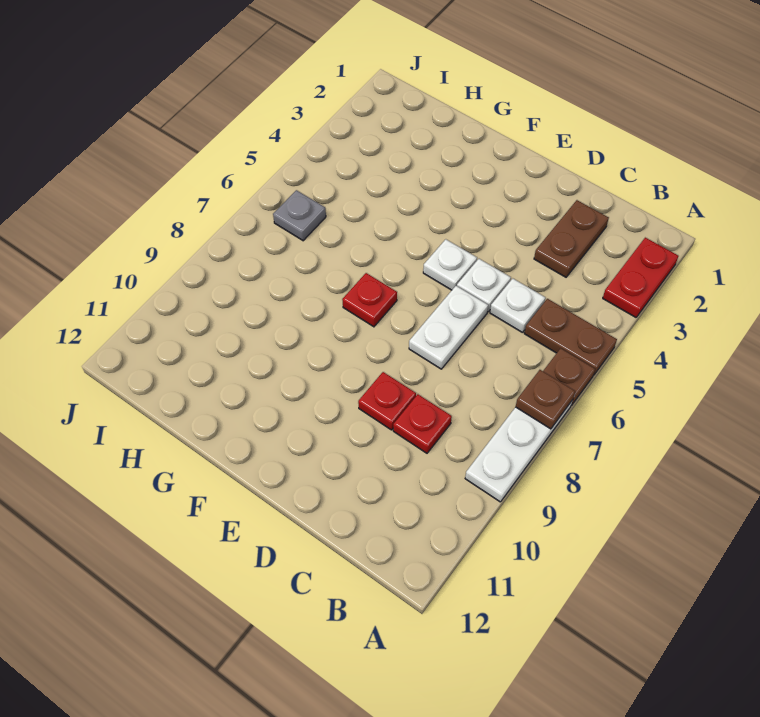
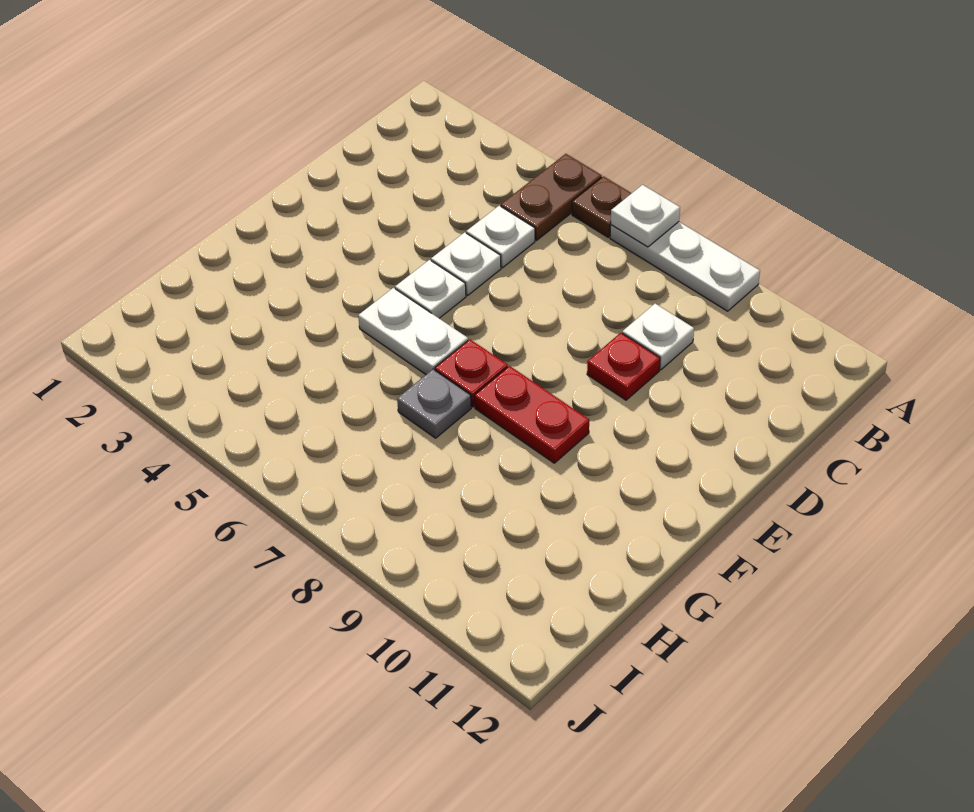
red 1x2 plate [603,238,678,317] -> red 1x2 plate moved to [474,366,589,463]
brown 1x1 plate [516,370,575,429] -> white 1x1 plate [611,185,680,247]
brown 1x2 plate [534,200,609,277] -> none
red 1x1 plate [393,394,452,453] -> white 1x1 plate [622,304,694,370]
white 1x2 plate [409,286,488,369] -> white 1x2 plate moved to [358,288,468,374]
grey 1x1 plate [273,190,326,241] -> grey 1x1 plate moved to [397,369,471,438]

